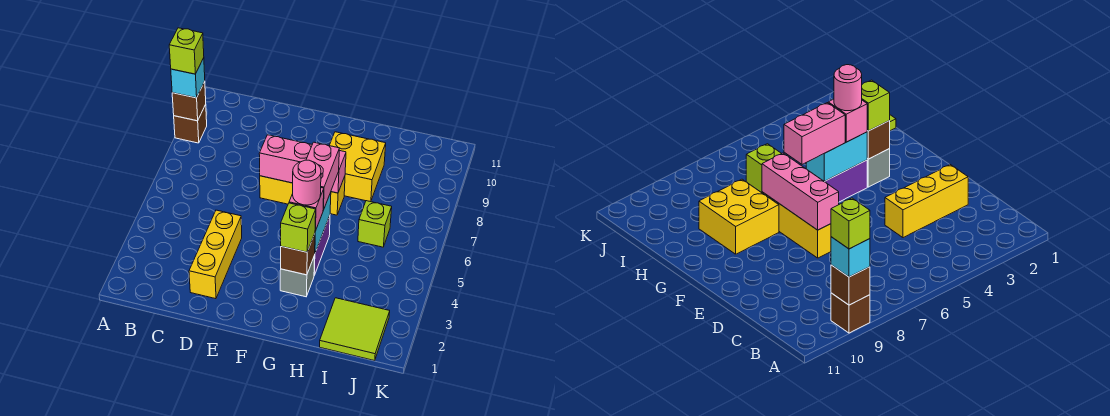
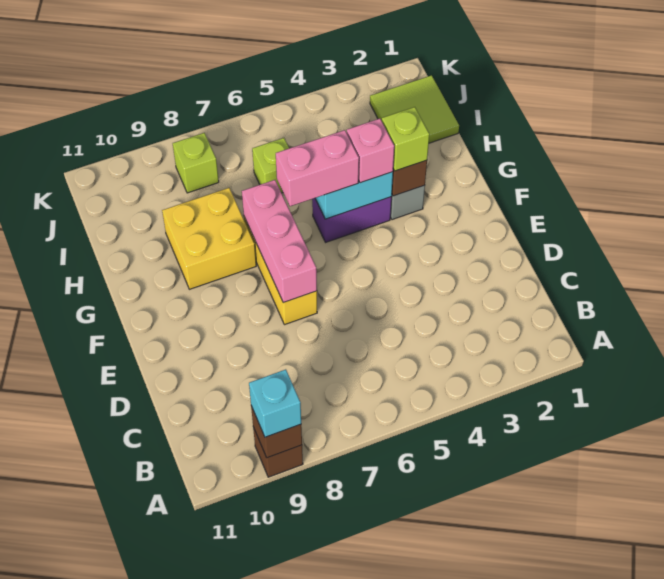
lime 1x1 brick [169,28,204,74] -> lime 1x1 brick moved to [173,133,219,193]
yellow 1x3 brick [189,210,242,299] -> none
pink 1x1 round brick [293,160,321,205] -> none

